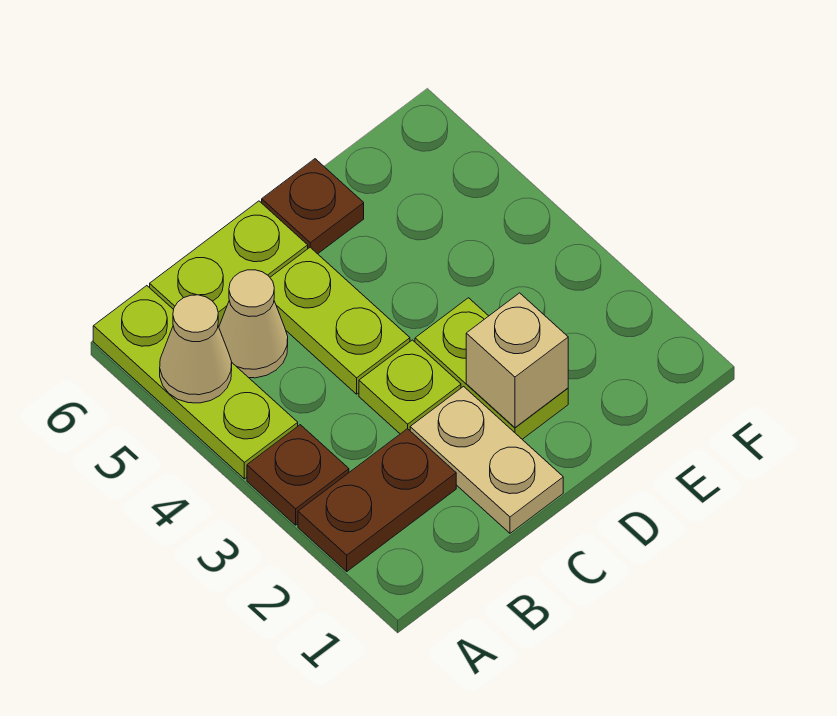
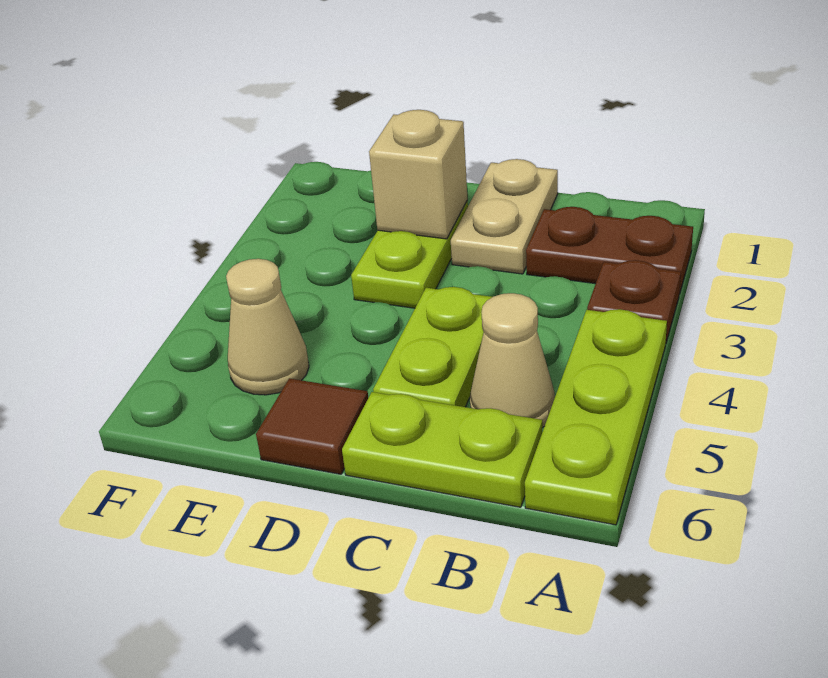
tan 1x1 cone [160,295,232,403] -> tan 1x1 cone moved to [226,259,309,395]
lime 1x1 plate [359,340,461,434] -> none
brown 1x1 plate [262,159,364,254] -> brown 1x1 tile [256,378,368,474]

